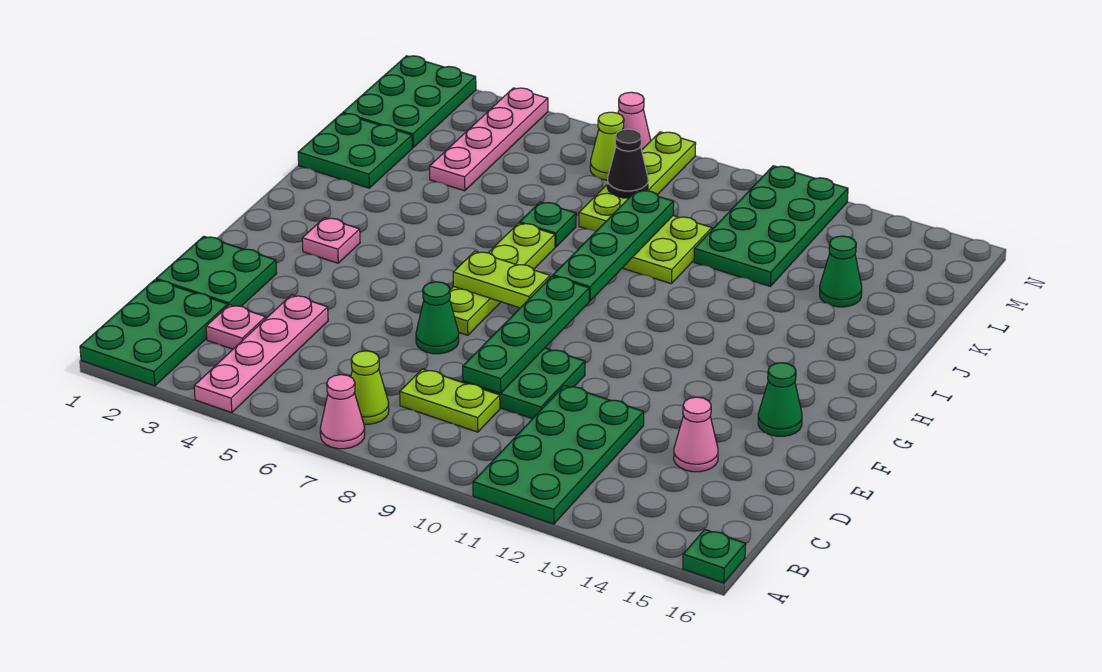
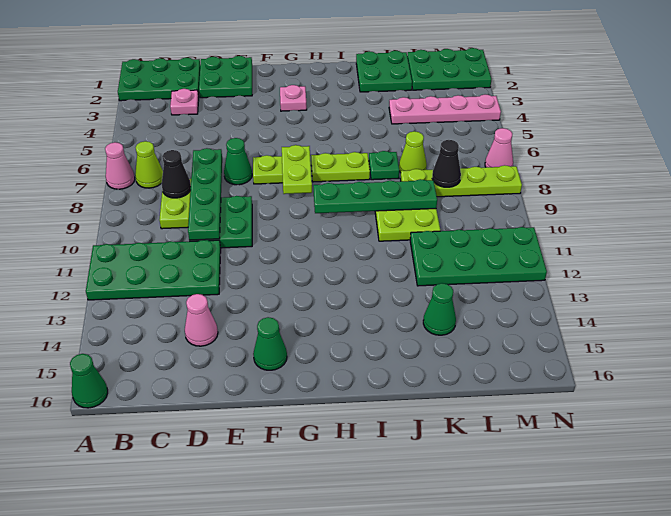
pink 1x4 plate [194,295,328,413] -> none
green 1x1 plate [683,530,746,583] -> green 1x1 cone [70,354,108,408]
none -> black 1x1 cone [162,150,191,198]
green 1x4 plate [463,276,589,393] -> green 1x4 plate turned to [188,148,222,240]
lime 1x1 cone [590,112,624,180] -> lime 1x1 cone moved to [399,131,427,173]

